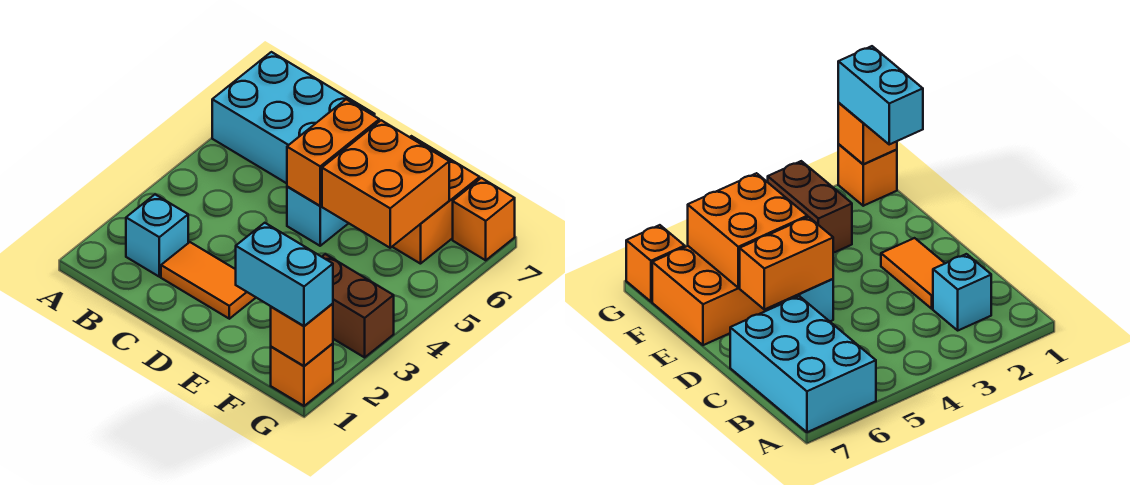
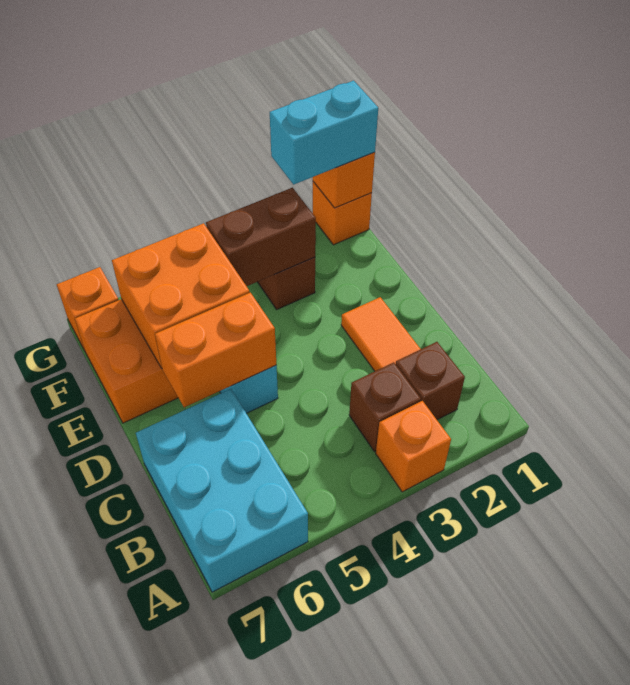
none -> orange 1x1 brick [376,401,451,492]
cyan 1x1 brick [126,195,188,277] -> brown 1x1 brick [396,342,465,420]
none -> brown 1x1 brick [349,362,421,452]
cyan 1x2 brick [236,223,333,326] -> cyan 1x2 brick turned to [270,81,378,185]
none -> brown 1x2 brick [206,188,316,286]

